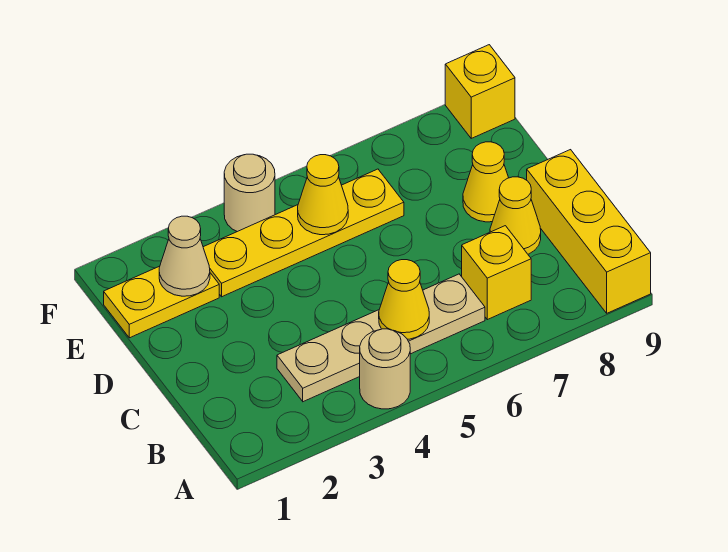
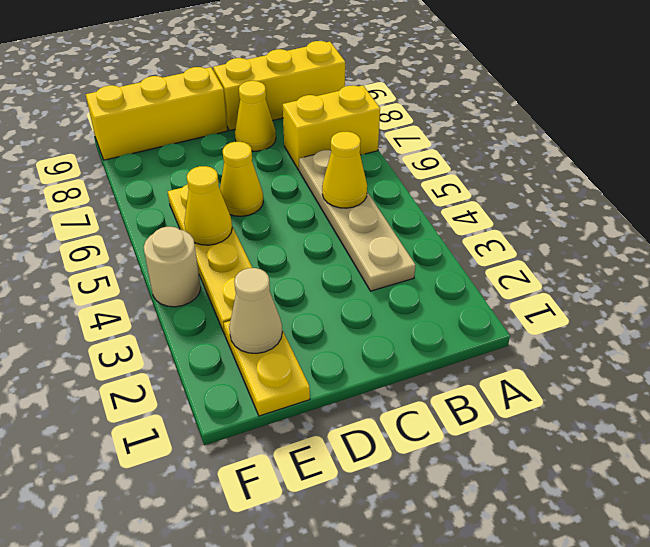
tan 1x1 round brick [360,329,410,409] -> none
yellow 1x1 brick [462,226,531,320] -> yellow 1x2 brick [283,85,380,170]
yellow 1x1 cone [463,142,509,222] -> yellow 1x1 cone moved to [220,142,263,216]
yellow 1x1 brick [445,45,515,138] -> yellow 1x3 brick [86,67,227,160]

